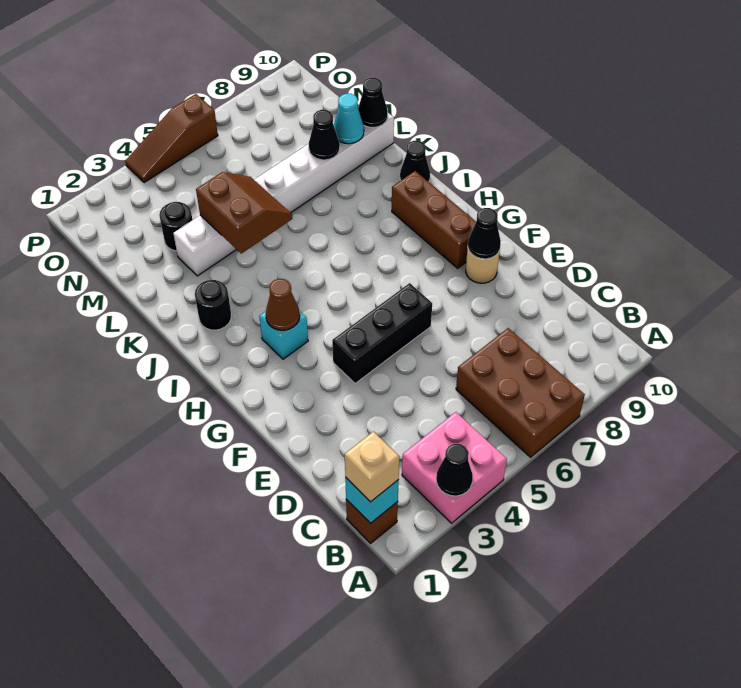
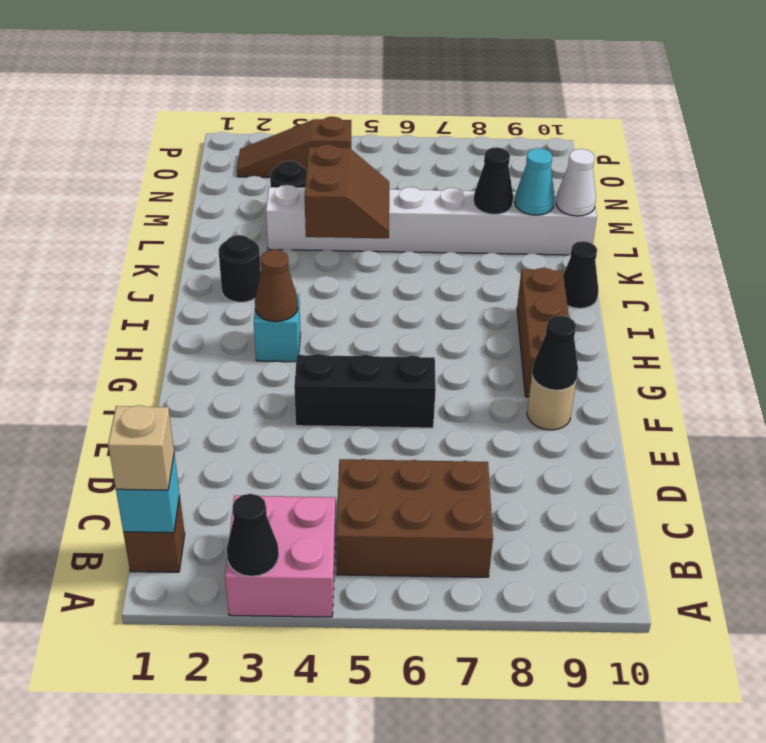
brown 2x3 brick [456,328,585,457] -> brown 2x3 brick turned to [336,459,493,577]
black 1x1 cone [358,78,388,128] -> white 1x1 cone [556,149,596,216]
brown 1x3 slope [125,94,218,183] -> brown 1x3 slope moved to [237,117,351,177]

